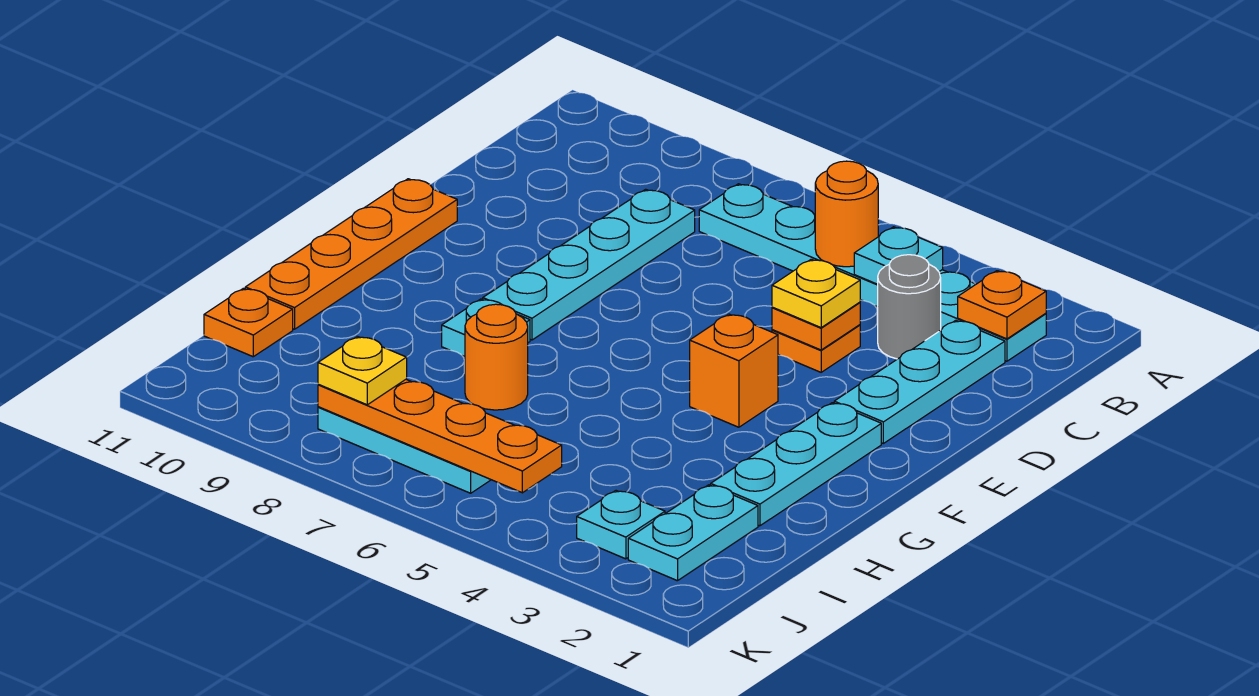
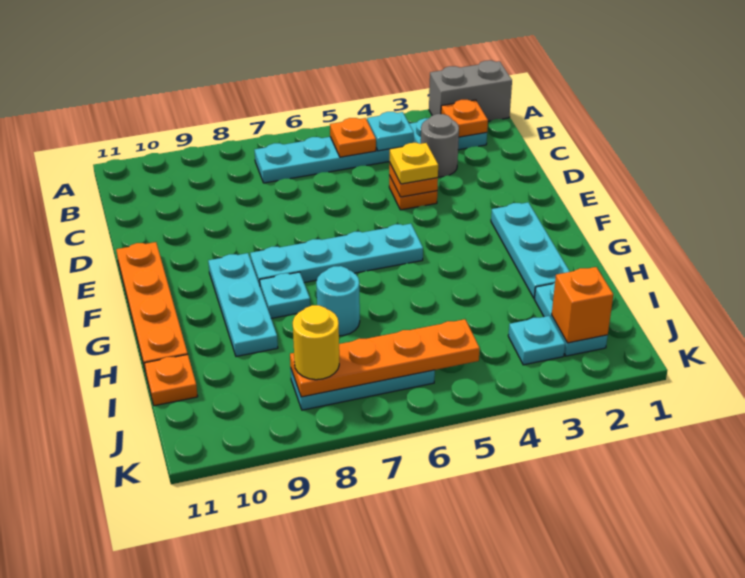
none -> grey 1x2 brick [429,60,512,121]
orange 1x1 round brick [815,161,878,267] -> orange 1x1 plate [330,118,376,157]
cyan 1x3 plate [834,320,1005,443] -> cyan 1x3 plate moved to [208,253,278,356]
cyan 1x4 plate [483,189,695,340] -> cyan 1x4 plate turned to [250,224,423,285]
orange 1x1 brick [690,314,778,427] -> orange 1x1 brick moved to [552,267,613,343]
orange 1x1 round brick [465,304,528,410] -> cyan 1x1 round brick [316,266,360,336]
yellow 1x1 plate [318,336,407,405] -> yellow 1x1 round brick [293,305,339,380]

